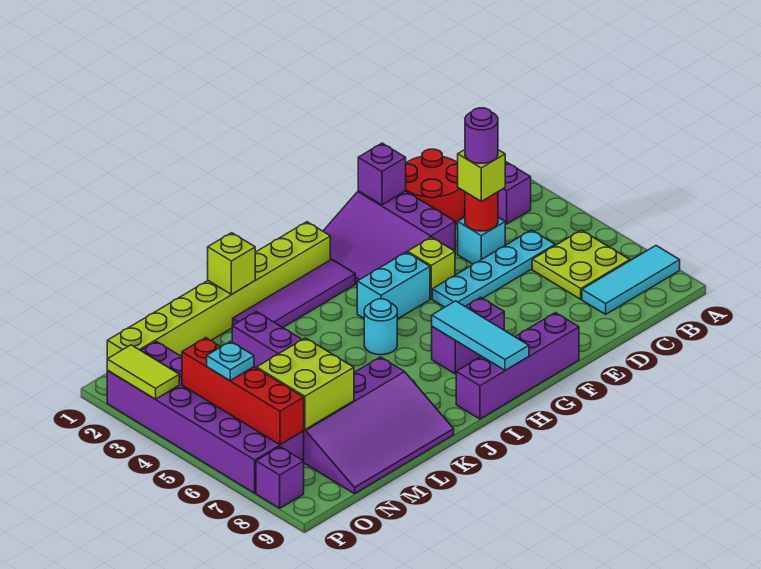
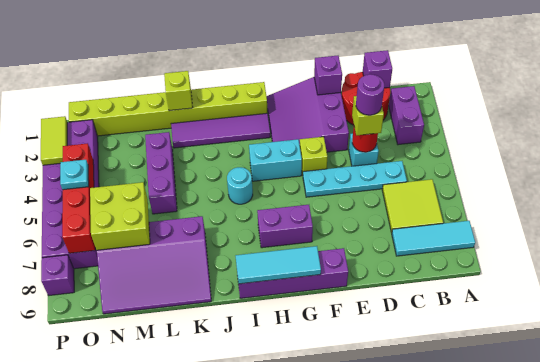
lime 2x2 plate [532,230,630,299] -> lime 2x2 tile [382,179,443,233]
none -> purple 1x1 brick [363,50,392,88]
cyan 1x3 tile [432,301,529,370] -> cyan 1x3 tile turned to [236,246,321,284]

